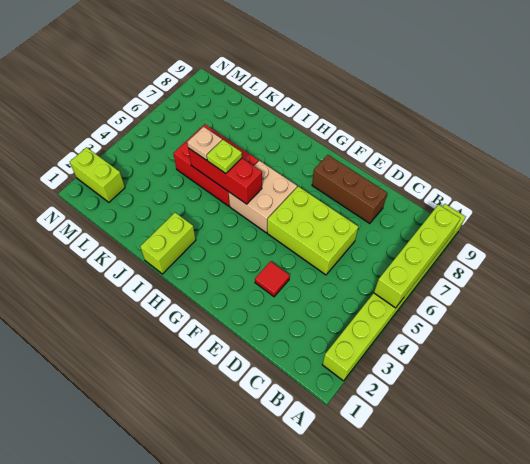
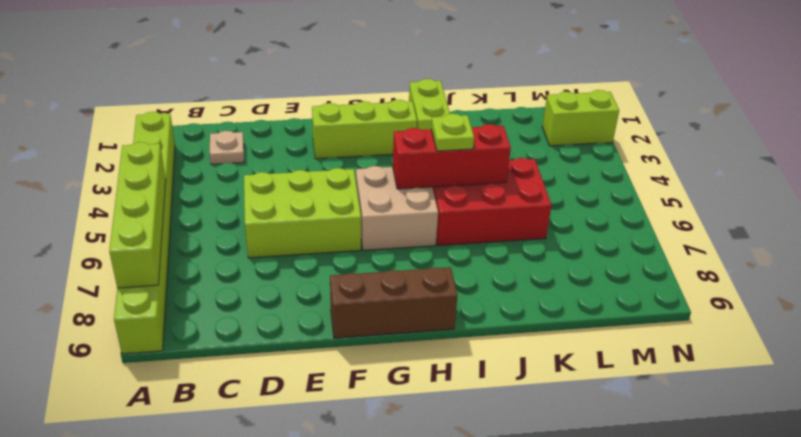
brown 1x3 brick [312,155,387,224] -> brown 1x3 brick moved to [330,267,457,338]
red 1x1 tile [255,262,290,297] -> none
none -> lime 1x3 brick [312,100,417,159]
tan 1x1 plate [187,127,222,160] -> tan 1x1 plate moved to [210,131,244,164]

